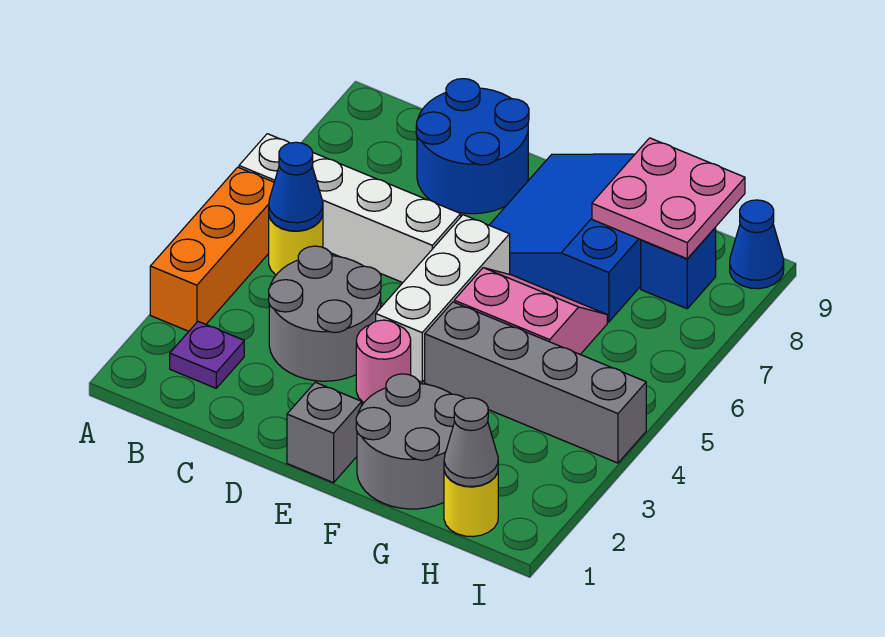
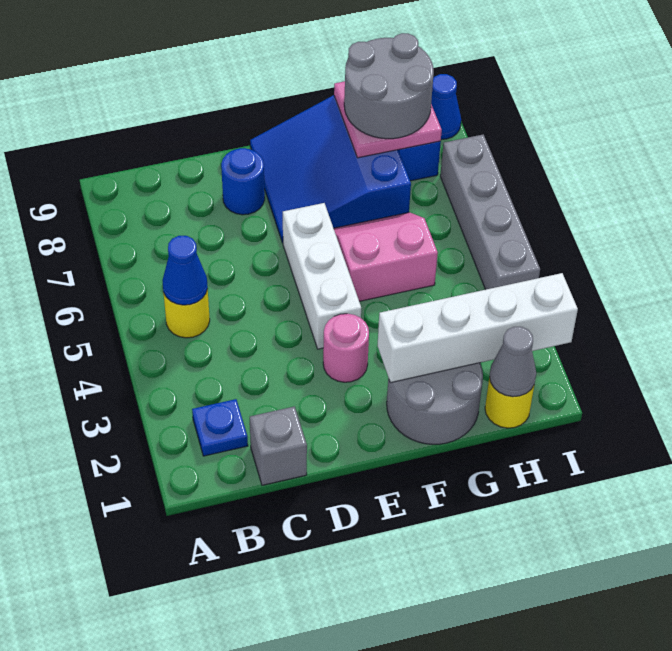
orange 1x3 brick [150,167,274,331] -> none
white 1x4 brick [239,134,461,283] -> white 1x4 brick moved to [377,273,578,383]
purple 1x1 plate [170,321,244,388] -> blue 1x1 plate [192,399,248,456]
grey 2x2 round brick [269,246,381,381] -> grey 2x2 round brick moved to [344,33,434,139]
blue 2x2 round brick [416,79,529,214] -> blue 1x1 round brick [221,148,265,215]
grey 1x1 brick [287,382,362,483] -> grey 1x1 brick moved to [250,406,307,485]
grey 1x4 brick [425,302,646,463] -> grey 1x4 brick turned to [440,135,540,290]

